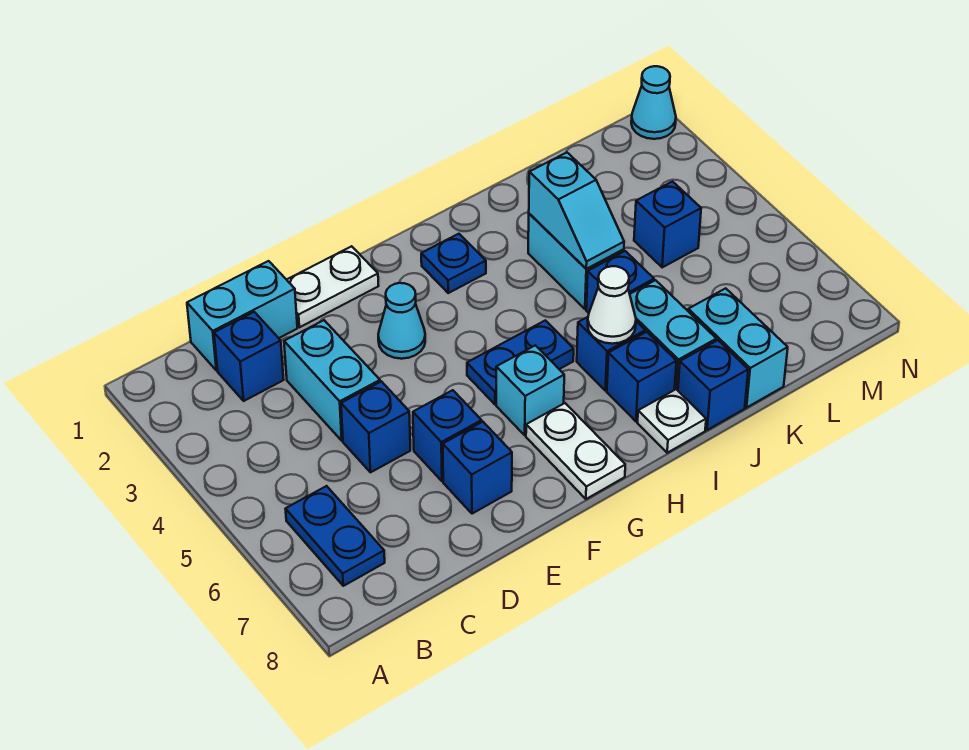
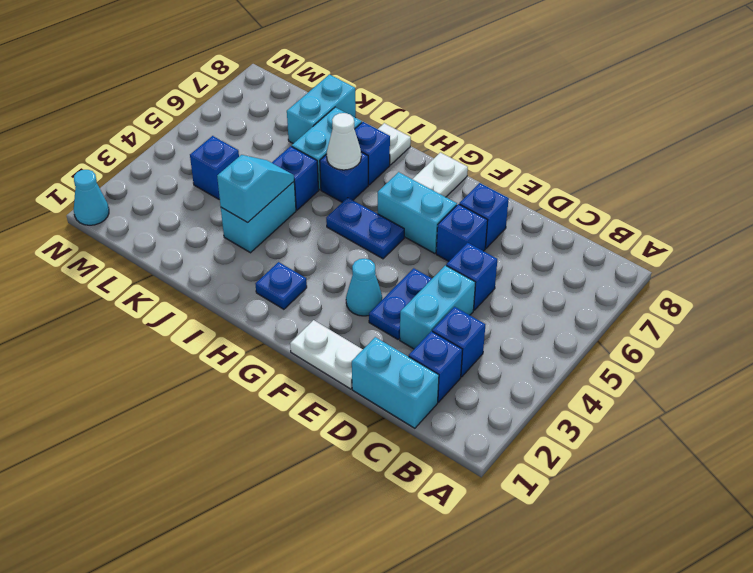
blue 1x2 plate [286,486,385,586] -> blue 1x2 plate moved to [369,268,432,339]
cyan 1x1 brick [496,345,564,435] -> cyan 1x2 brick [378,172,457,254]
blue 1x1 brick [678,340,748,430] -> blue 1x1 brick moved to [432,307,485,377]

